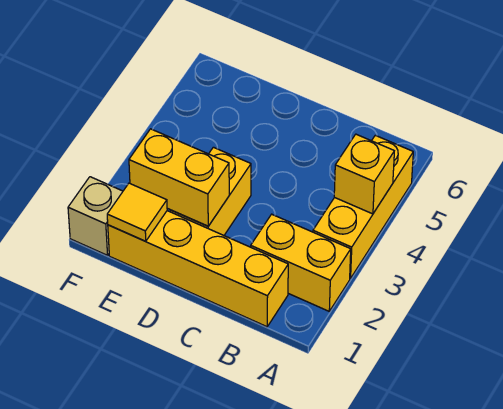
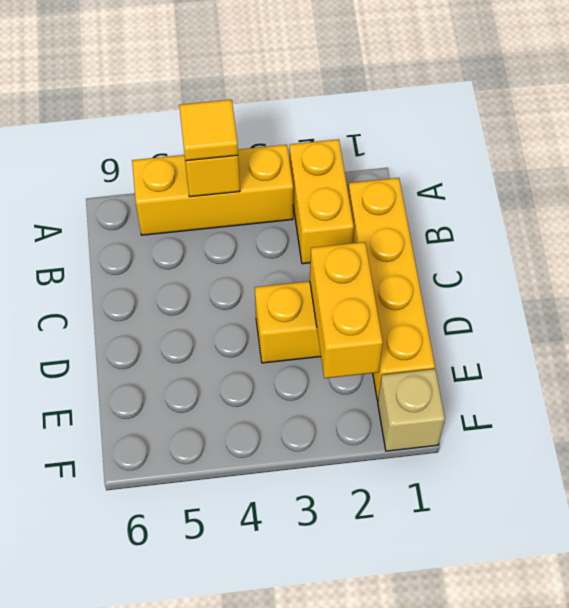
yellow 1x1 tile [107,183,167,241] -> yellow 1x1 tile moved to [179,99,238,161]

